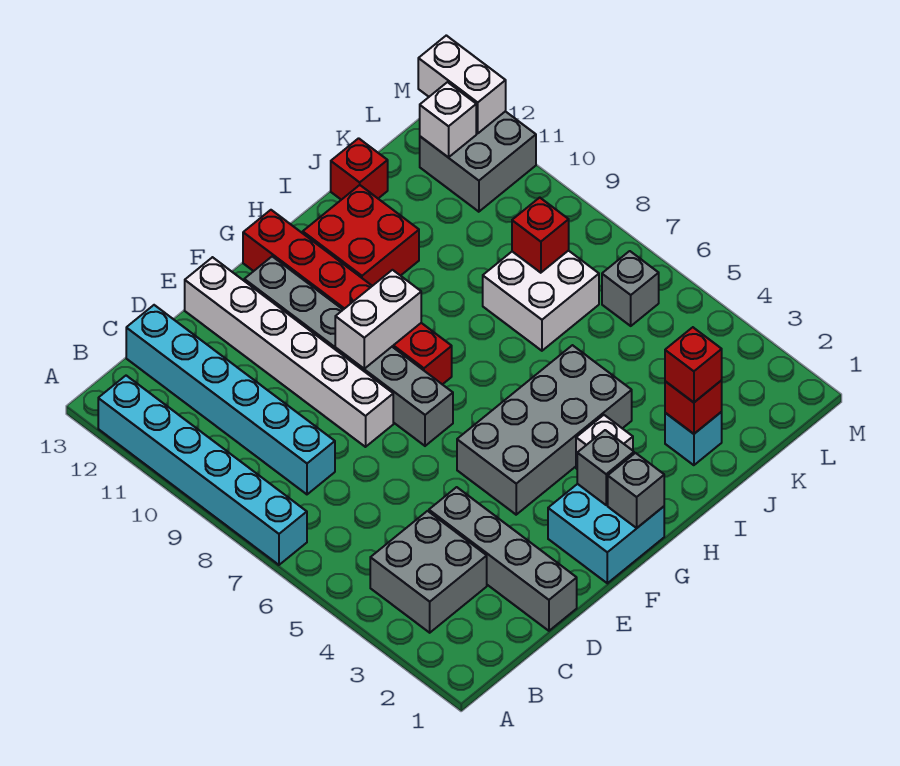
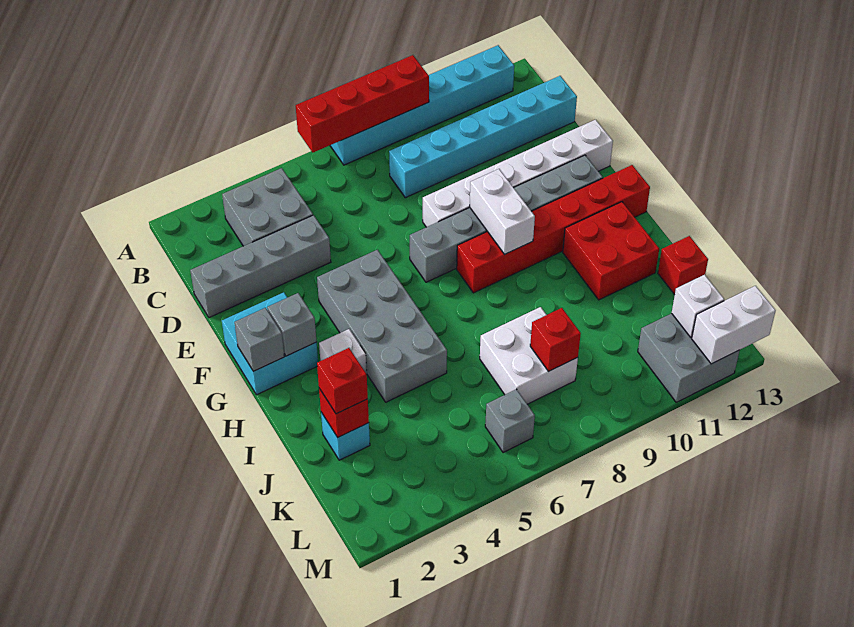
none -> red 1x4 brick [296,55,429,152]

